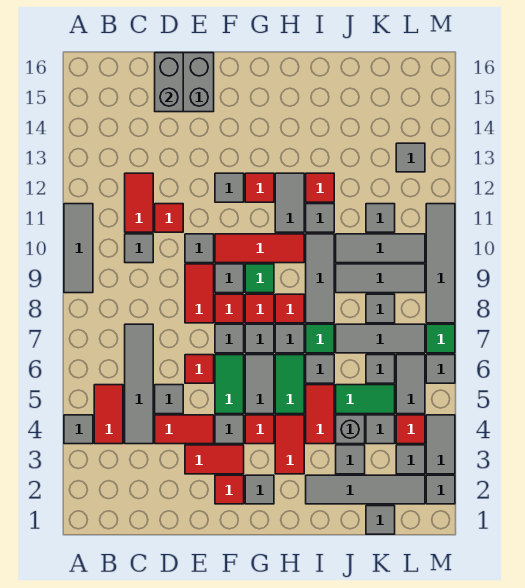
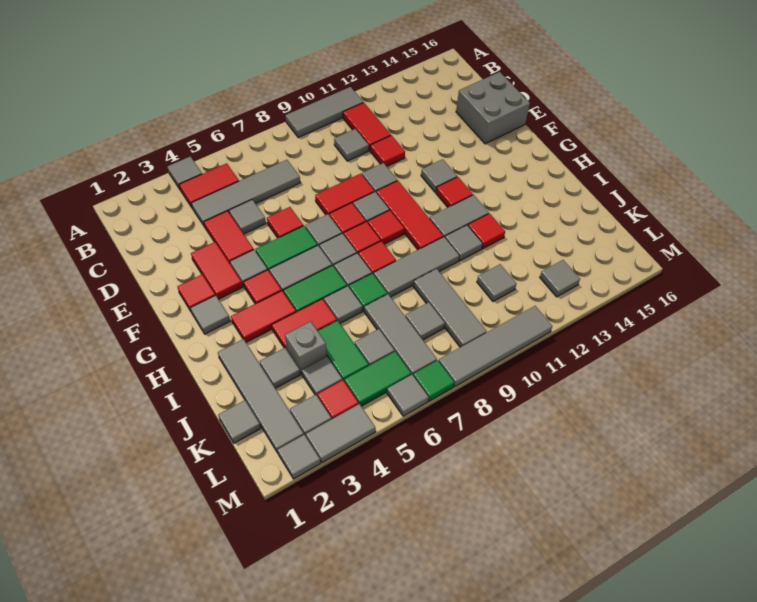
red 1x2 tile [125,173,153,232] -> red 1x2 tile turned to [343,103,391,151]
grey 1x2 brick [155,53,183,112] -> none
green 1x1 tile [245,264,274,293] -> red 1x1 tile [368,210,404,244]
grey 1x3 tile [336,234,425,263] -> none
grey 1x2 tile [396,355,425,414] -> green 1x2 tile [344,351,411,406]

